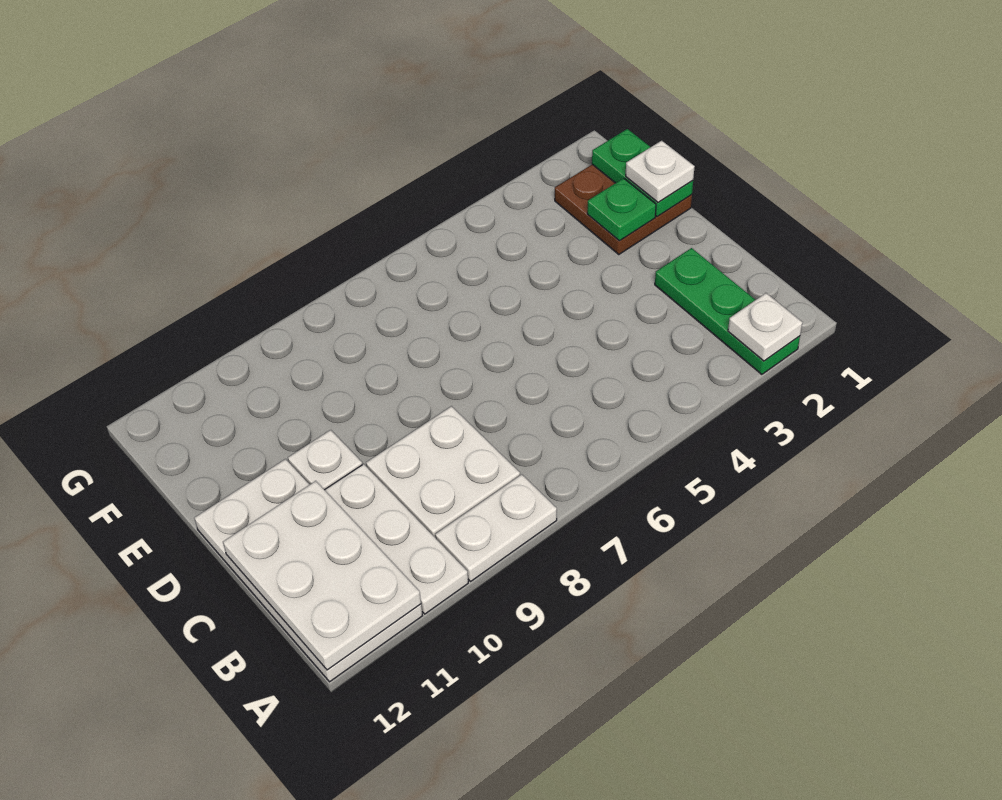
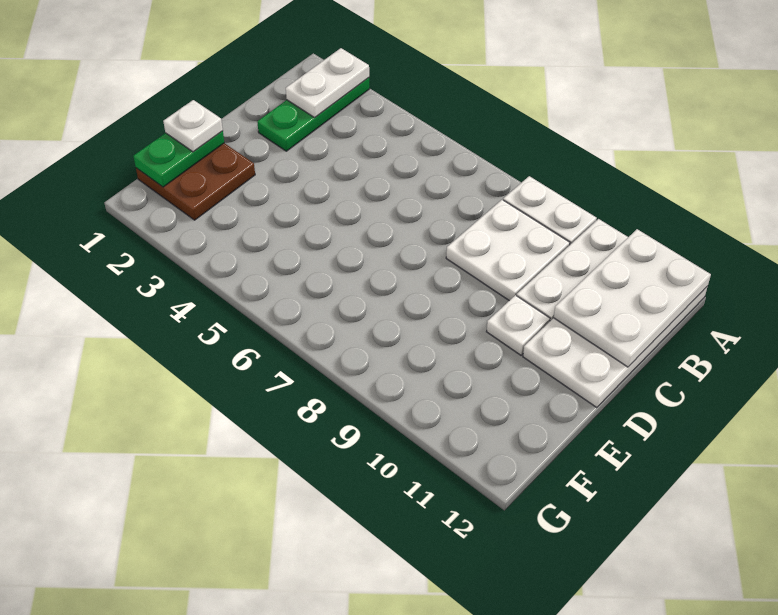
white 1x1 plate [728,293,802,361] -> white 1x2 plate [286,48,369,118]
green 1x1 plate [587,178,656,241] -> none

